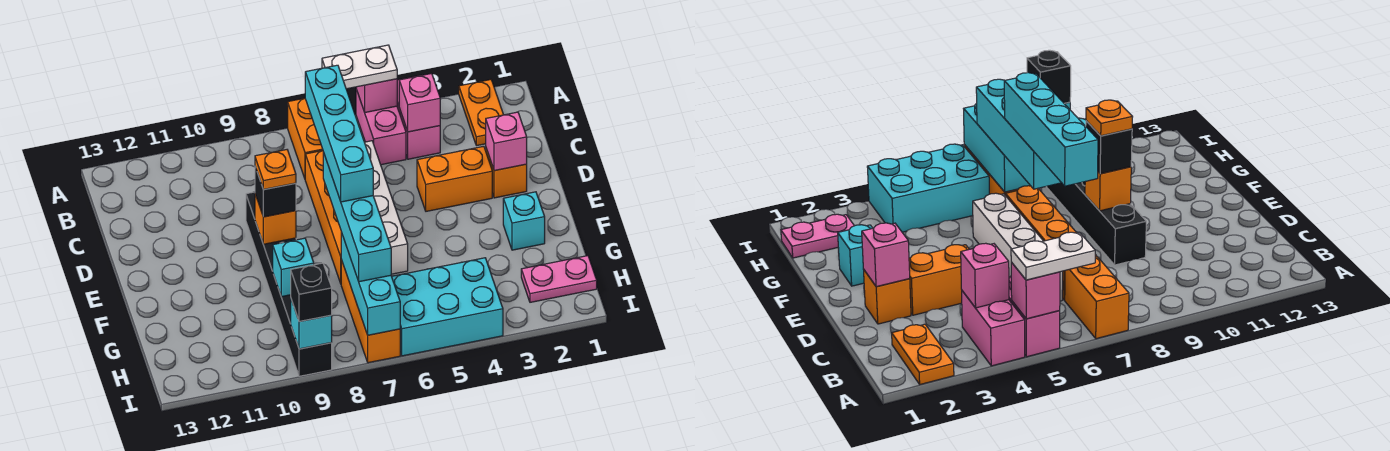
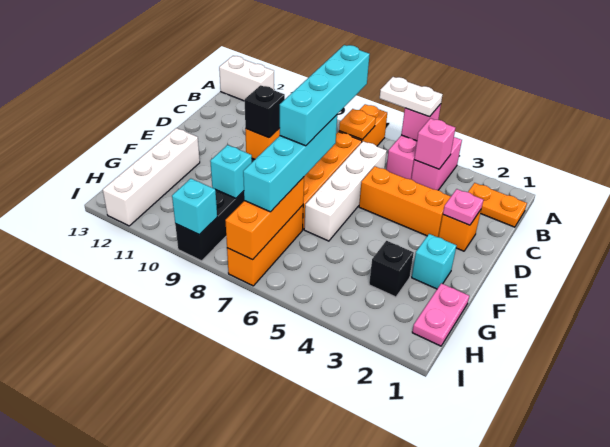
orange 1x2 plate [459,80,503,146] -> orange 1x2 plate turned to [468,183,527,227]
none -> white 1x2 brick [219,56,274,101]
pink 1x1 brick [486,112,527,171] -> pink 1x1 plate [443,189,483,225]
orange 1x2 brick [417,146,492,211] -> orange 1x3 brick [359,166,451,237]
orange 1x1 plate [255,150,296,190] -> orange 1x1 plate moved to [339,109,376,140]
none -> white 1x4 brick [103,128,200,226]
cyan 1x3 brick [341,232,400,335] -> orange 1x3 brick [225,177,304,260]
pink 1x2 plate [521,256,597,302] -> pink 1x2 plate turned to [412,283,469,346]
cyan 2x3 brick [392,258,503,356] -> none
black 1x1 brick [291,263,332,322] -> black 1x1 brick moved to [369,241,414,297]

